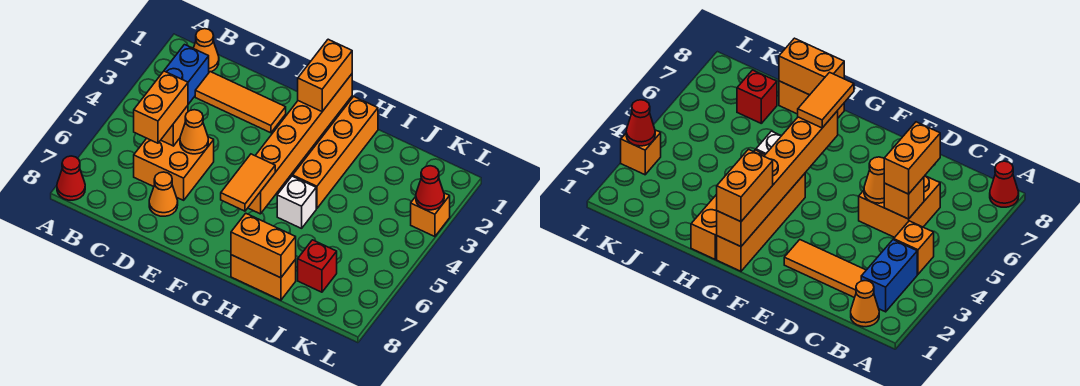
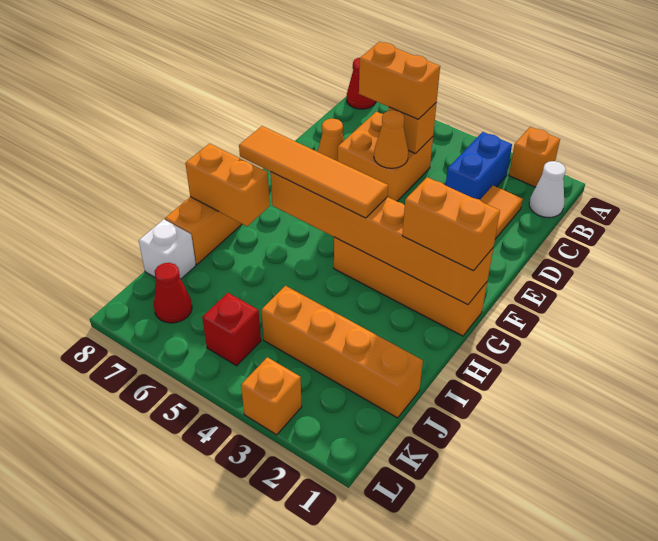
orange 1x1 cone [193,29,219,72] -> white 1x1 cone [529,161,566,218]
blue 1x2 brick [164,45,209,104] -> blue 1x2 brick turned to [446,132,512,200]
orange 1x1 brick [894,221,934,274] -> orange 1x1 brick moved to [509,127,560,187]
orange 1x2 tile [221,154,275,211] -> orange 1x4 tile [239,126,388,218]
orange 1x4 brick [293,96,378,209] -> orange 1x4 brick moved to [261,286,423,418]
white 1x1 brick [277,176,316,228] -> white 1x1 brick moved to [139,219,196,279]
orange 1x2 brick [231,213,296,278] -> orange 1x2 brick turned to [185,144,270,226]
red 1x1 brick [298,240,337,292] -> red 1x1 brick moved to [202,293,261,366]
red 1x1 cone [416,166,444,210] -> red 1x1 cone moved to [154,263,192,323]

